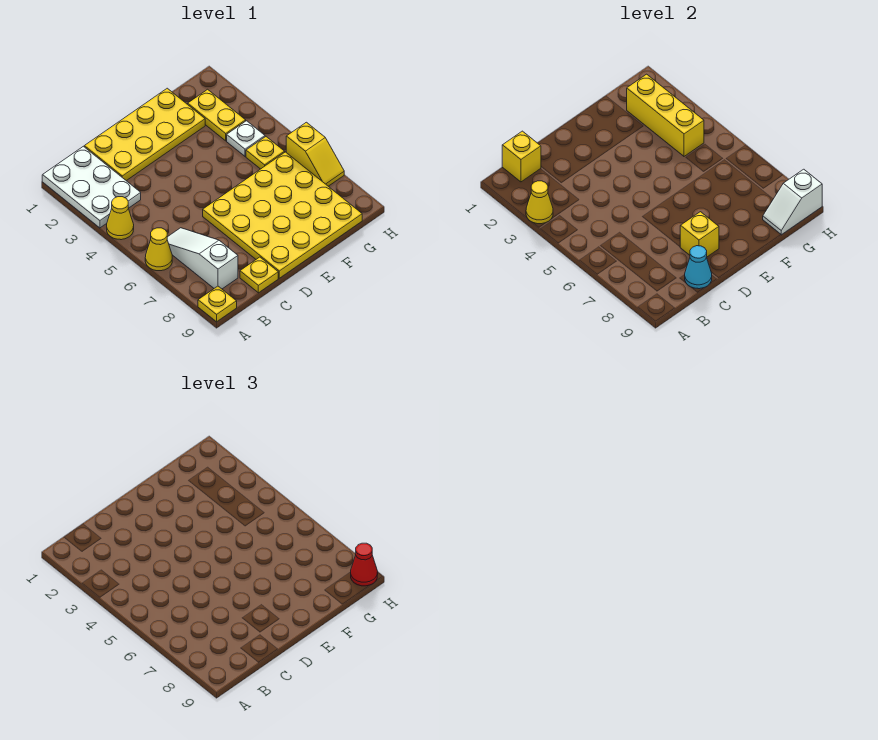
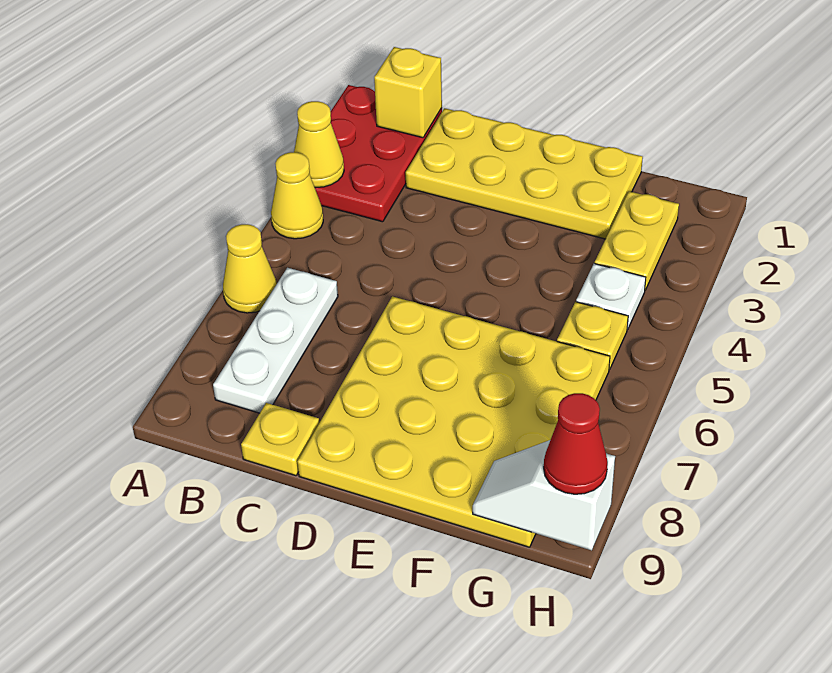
white 2x3 plate [42,146,141,228] -> red 2x3 plate [315,85,442,222]
yellow 1x1 plate [198,286,237,322] -> none
white 1x3 slope [167,228,238,289] -> white 1x3 plate [213,268,338,413]
cyan 1x1 cone [685,246,712,289] -> none
yellow 1x1 brick [680,212,719,257] -> none
yellow 1x3 brick [627,74,704,156] -> none
yellow 1x2 slope [286,122,344,186] -> none

